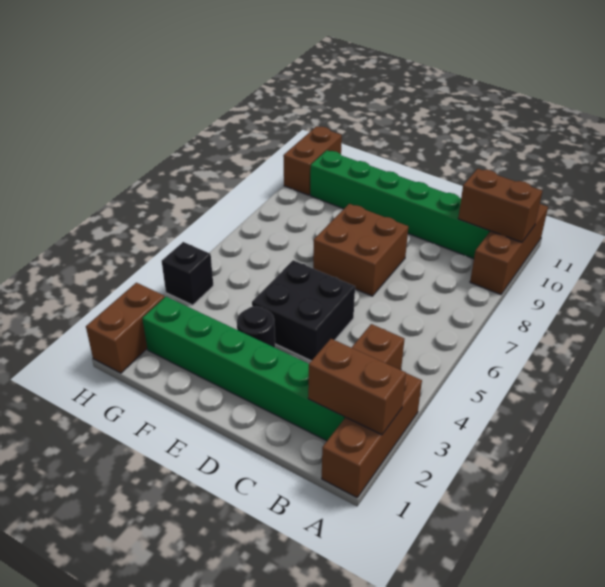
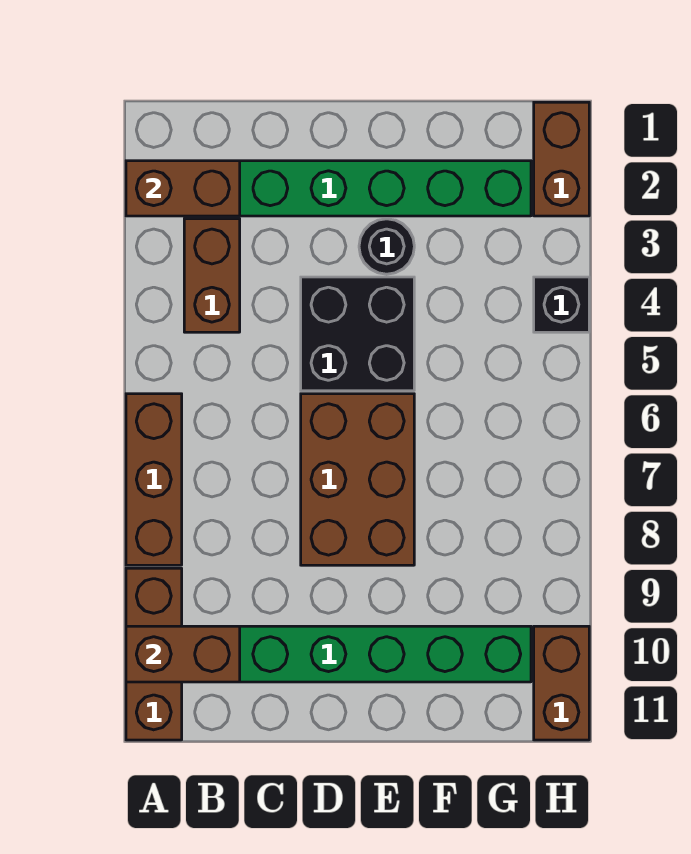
brown 1x3 brick [322,373,422,497] -> brown 1x3 brick moved to [126,394,182,565]
brown 2x2 brick [313,204,408,296] -> brown 2x3 brick [301,394,414,565]

